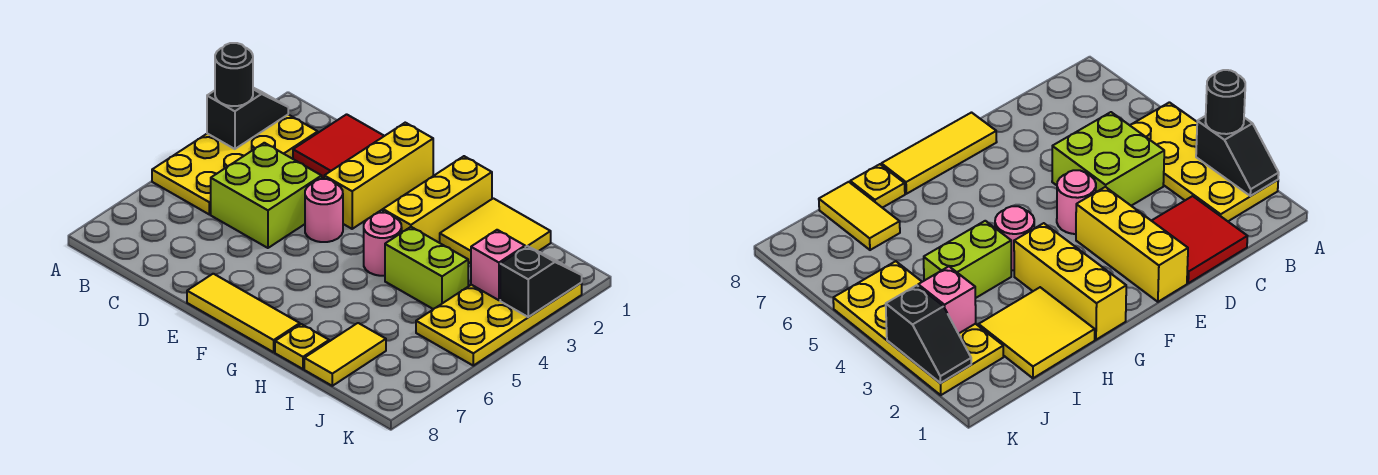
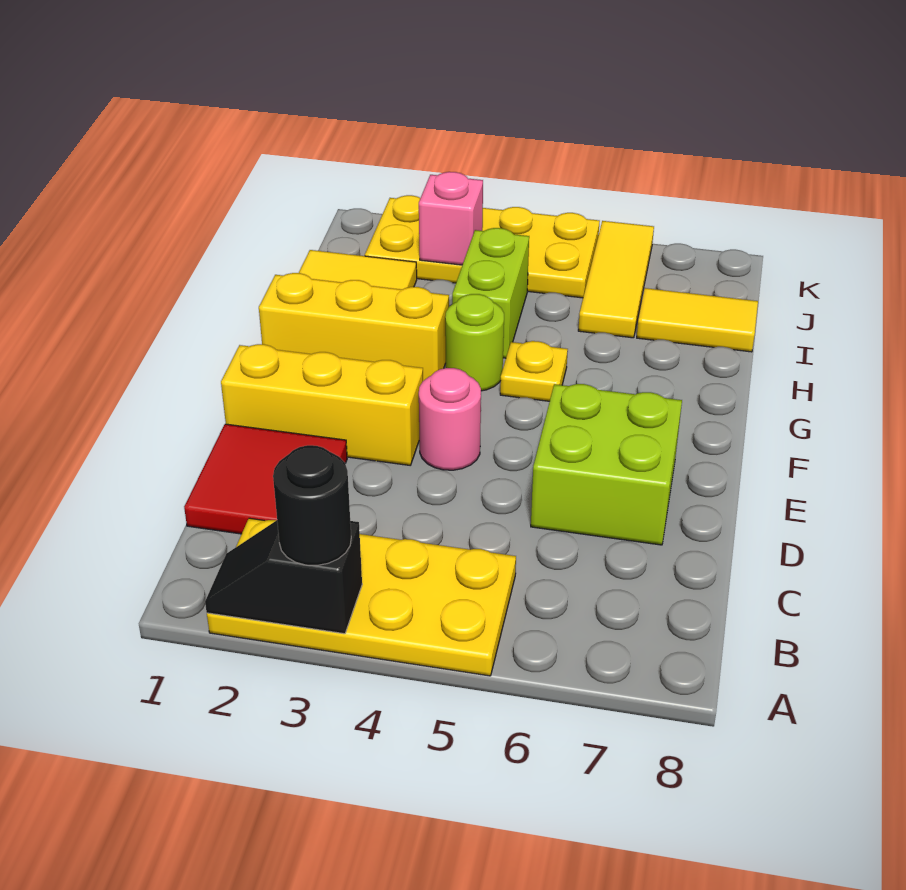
lime 2x2 brick [211,143,322,248] -> lime 2x2 brick moved to [531,384,682,545]
yellow 1x3 tile [187,274,300,352] -> yellow 1x3 tile moved to [578,221,654,338]
pink 1x1 round brick [364,213,402,276] -> lime 1x1 round brick [445,294,504,391]
yellow 1x1 plate [275,324,329,369] -> yellow 1x1 plate moved to [500,341,568,401]
black 1x2 slope [500,246,582,317] -> none

